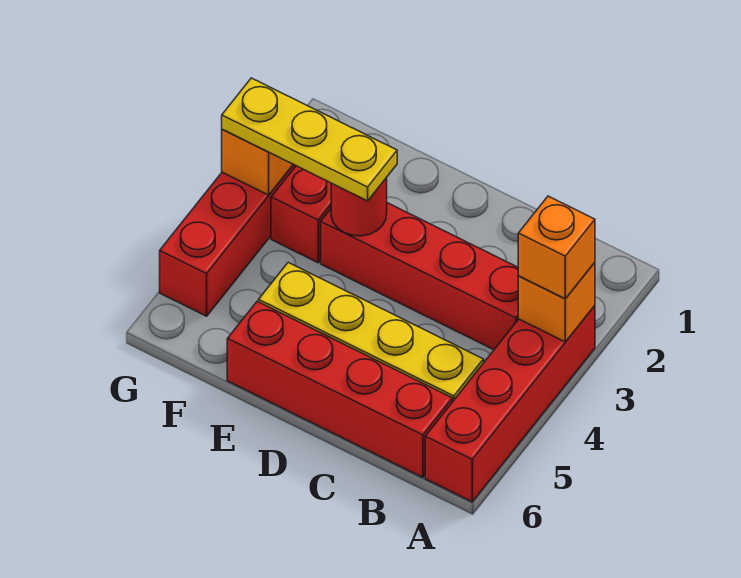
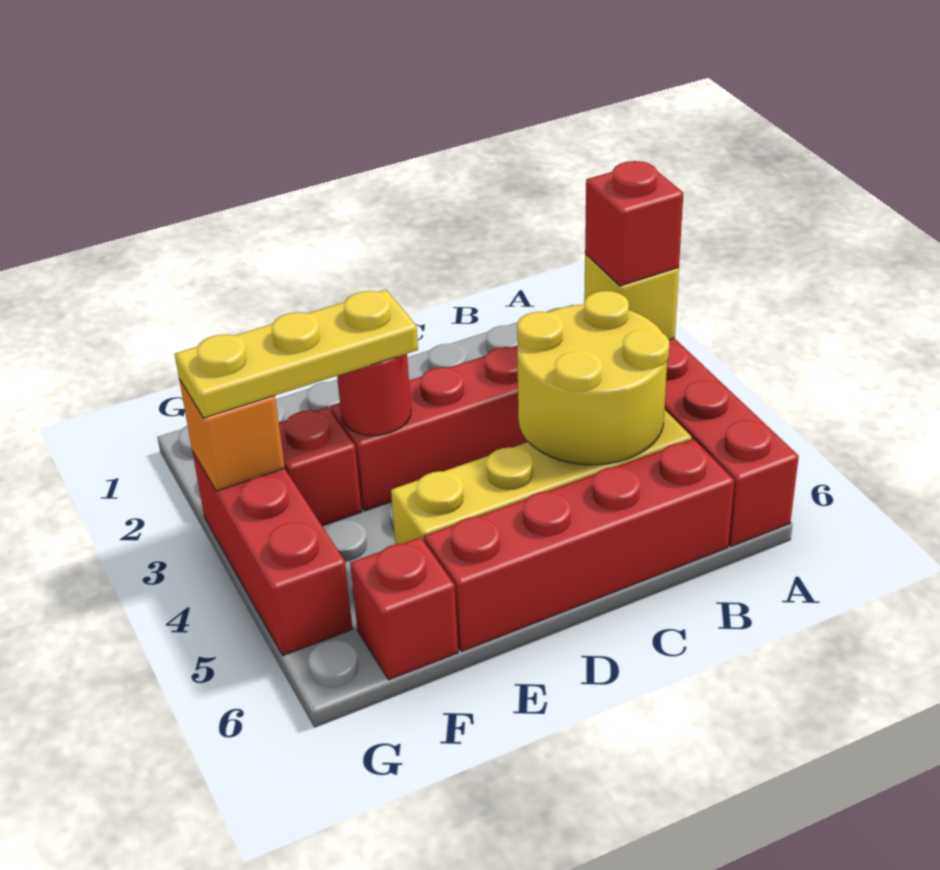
orange 1x1 brick [518,263,595,342] -> yellow 1x1 brick [584,254,679,340]
orange 1x1 brick [518,196,595,299] -> red 1x1 brick [585,161,683,286]
none -> yellow 2x2 round brick [517,291,669,465]
none -> red 1x1 brick [350,537,458,680]

